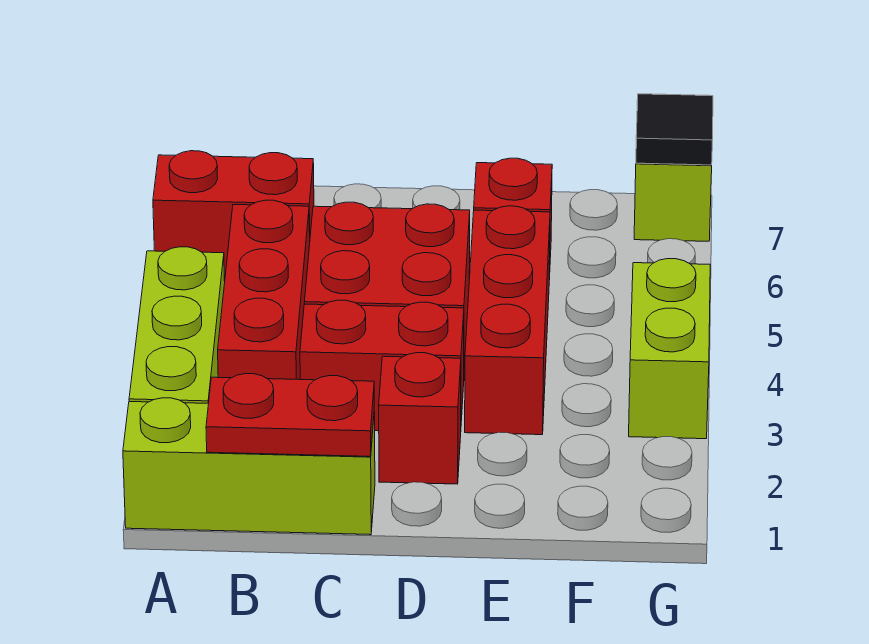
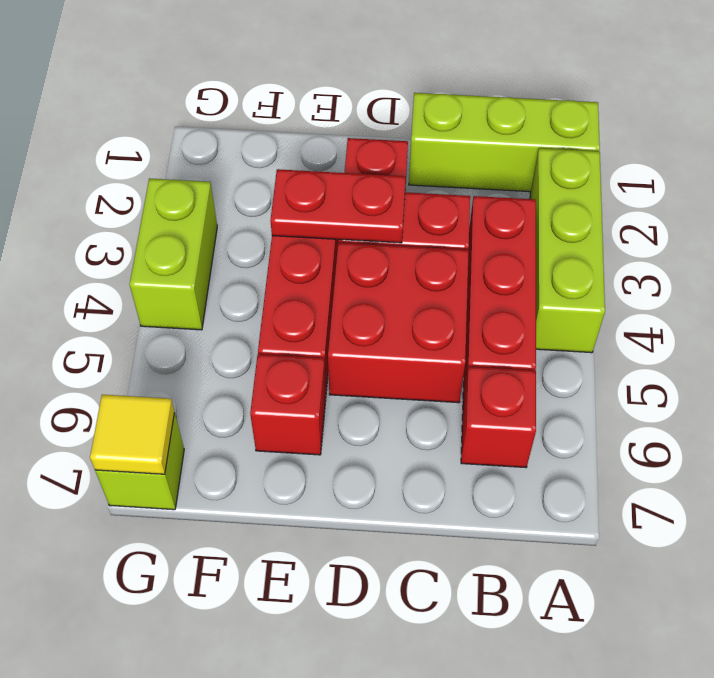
red 1x2 brick [153,151,314,278] -> red 1x1 brick [461,367,536,468]
red 1x2 plate [206,374,374,456] -> red 1x2 plate moved to [270,169,406,243]
black 1x1 tile [636,94,713,165] -> yellow 1x1 tile [90,395,174,474]

